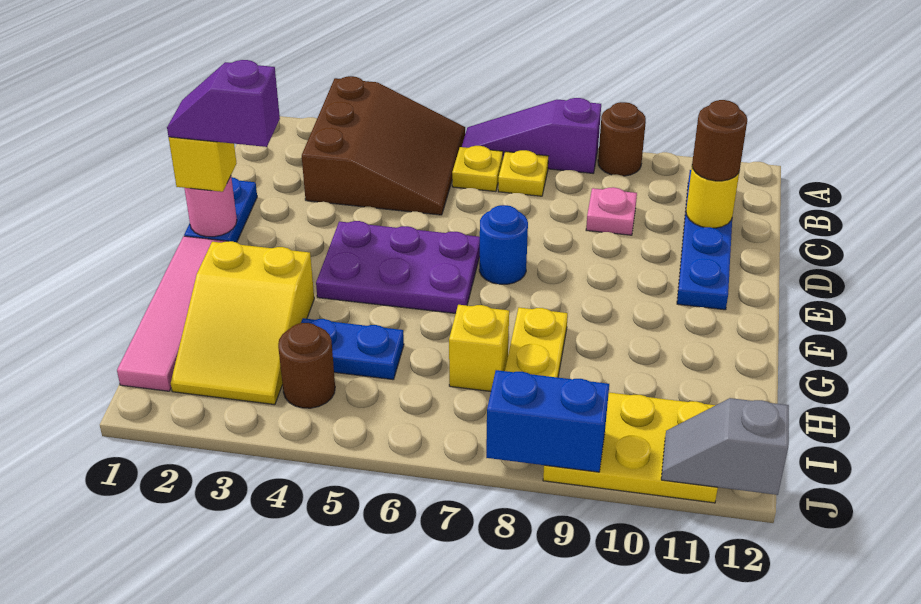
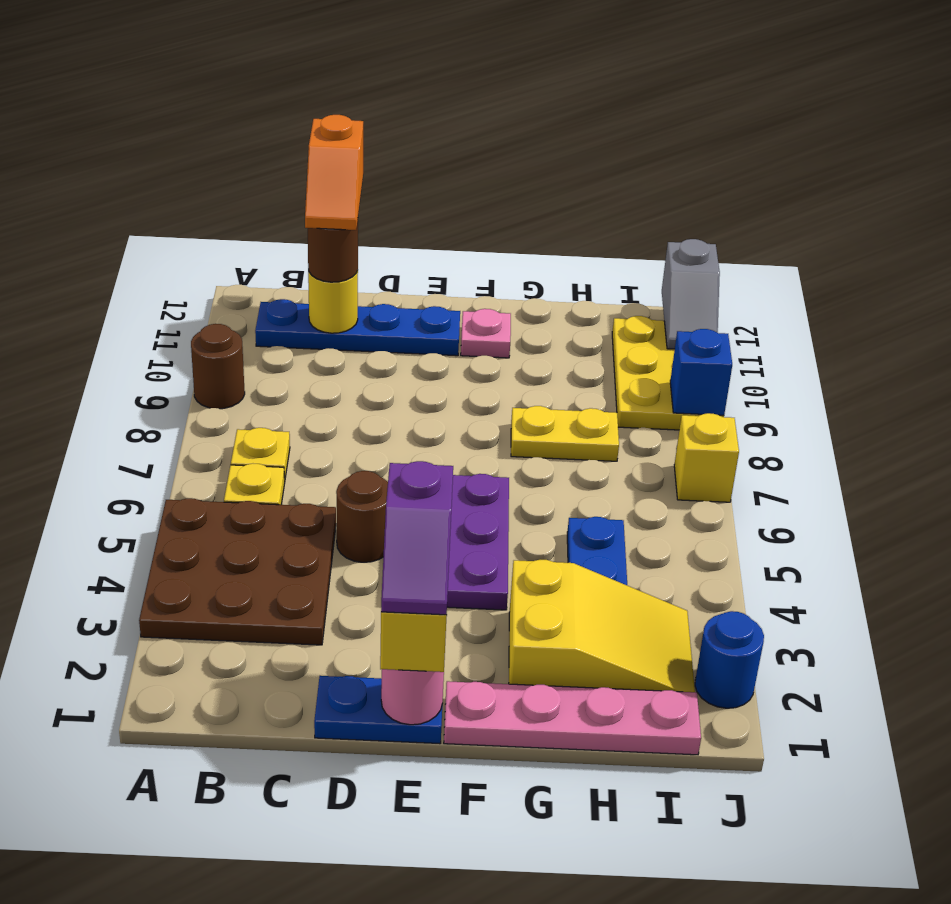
brown 3x3 slope [302,76,465,215] -> brown 3x3 plate [139,498,336,645]
purple 1x3 slope [462,98,601,173] -> none
pink 1x1 plate [586,187,637,235] -> pink 1x1 plate moved to [461,309,511,358]
none -> orange 1x2 slope [305,115,363,230]
blue 1x1 round brick [479,205,528,284] -> blue 1x1 round brick moved to [695,611,764,708]
pink 1x4 tile [117,236,226,391] -> pink 1x4 plate [444,681,701,755]
yellow 1x1 brick [449,305,509,391] -> yellow 1x1 brick moved to [674,413,739,502]
brown 1x1 round brick [278,323,335,408] -> brown 1x1 round brick moved to [336,471,388,562]
blue 1x2 brick [486,370,609,472] -> blue 1x1 brick [670,329,732,415]

